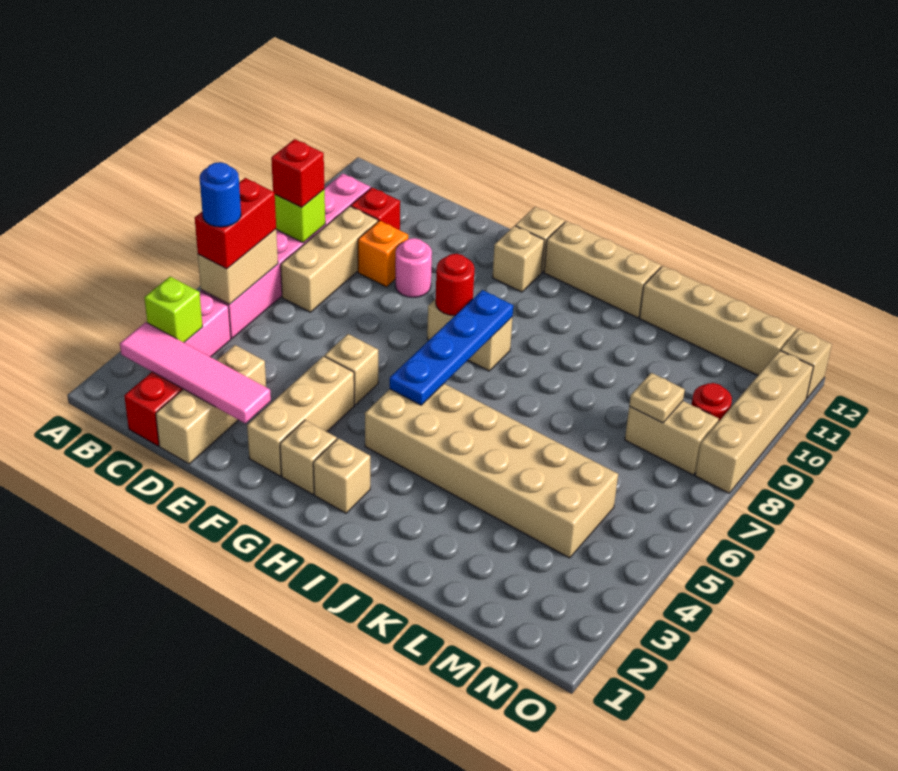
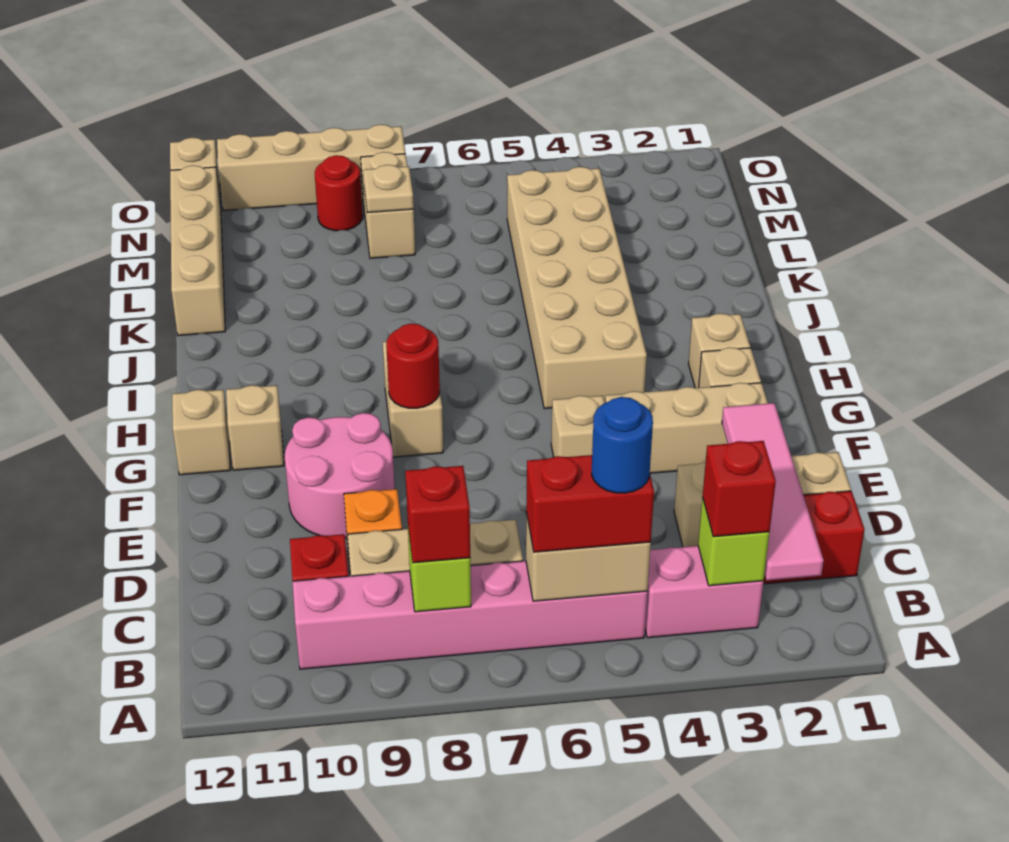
none -> red 1x1 brick [703,441,776,537]
pink 1x1 round brick [395,238,432,297] -> pink 2x2 round brick [285,413,395,538]
blue 1x4 plate [390,290,513,405] -> none
tan 1x3 brick [544,221,661,318] -> none

